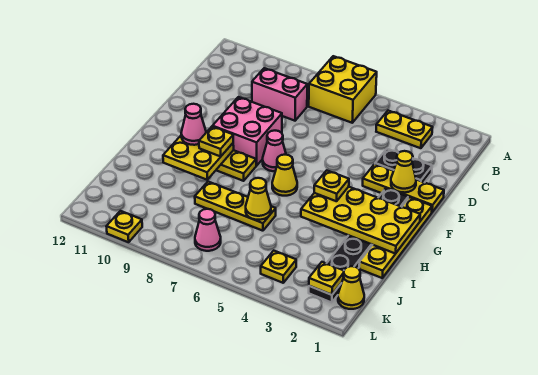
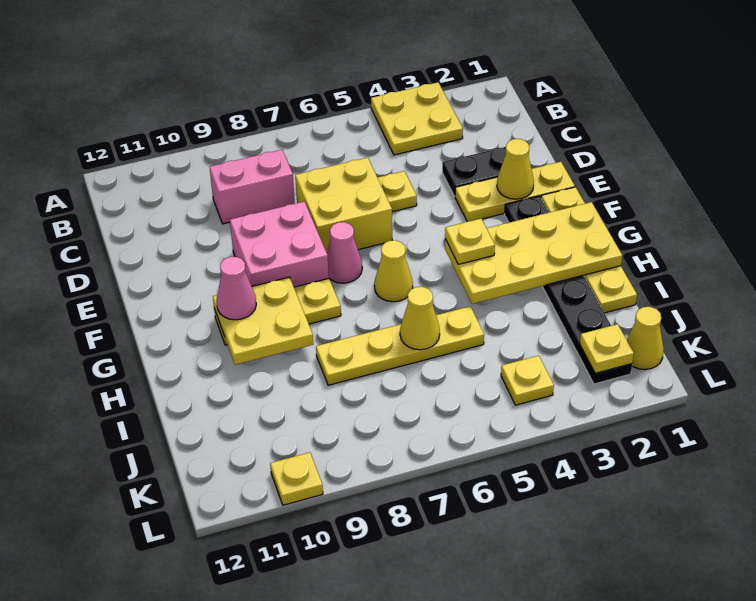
yellow 2x2 brick [309,56,377,123] -> yellow 2x2 brick moved to [295,158,392,253]
yellow 1x2 plate [376,111,433,148] -> yellow 2x2 plate [371,82,463,155]
yellow 1x1 plate [199,126,233,157] -> yellow 1x1 plate moved to [378,171,417,212]
yellow 1x3 plate [195,182,276,231] -> yellow 1x4 plate [316,306,484,385]
pink 1x1 cone [195,209,221,251] -> none

